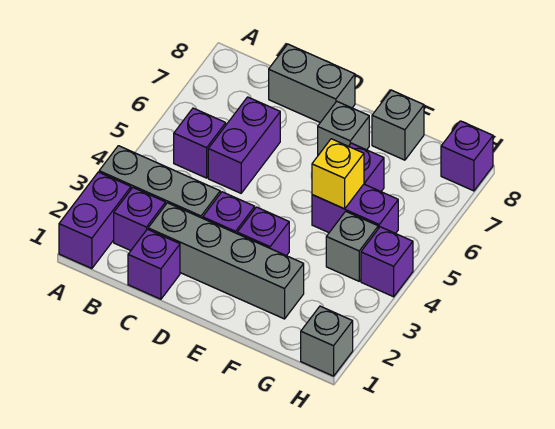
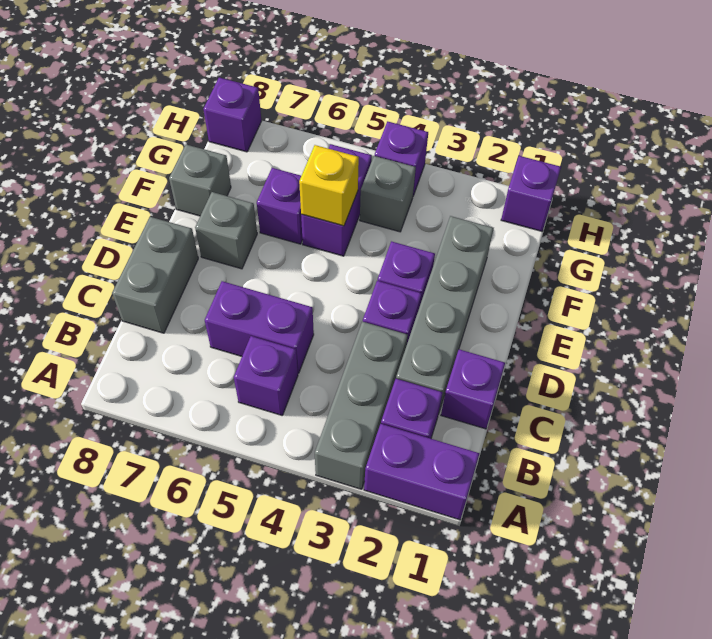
grey 1x1 brick [301,306,353,376] -> purple 1x1 brick [501,156,561,231]

